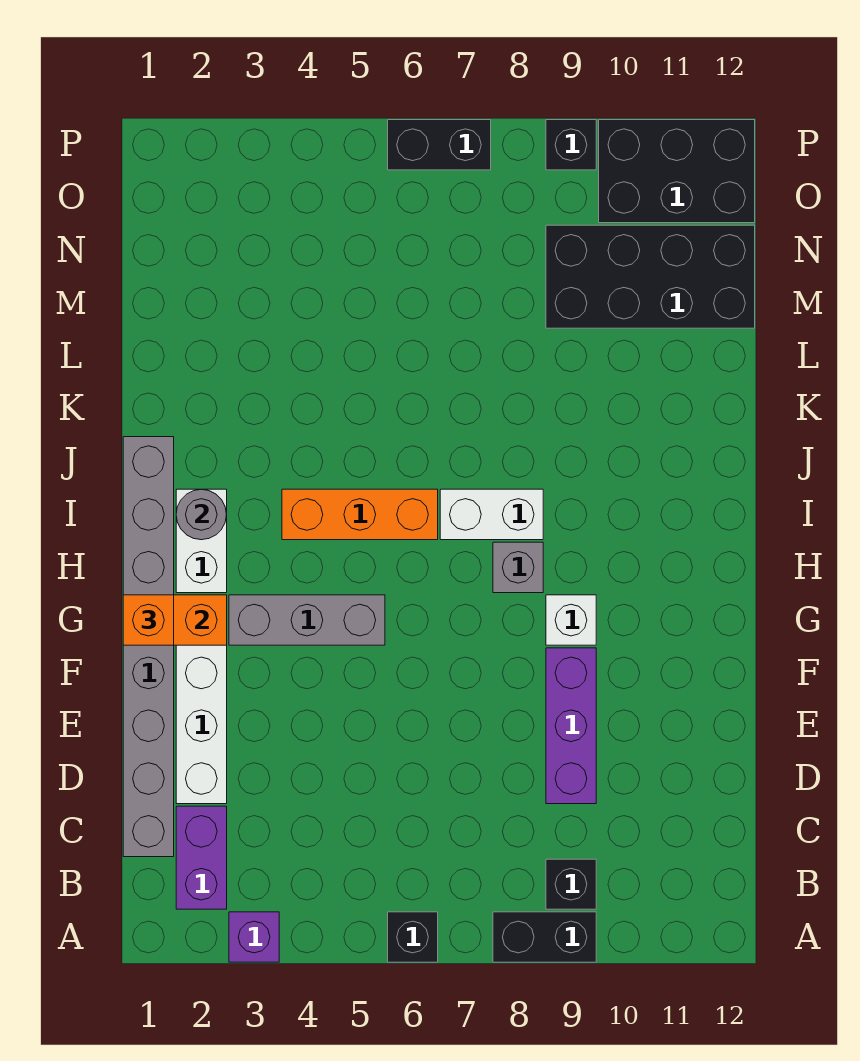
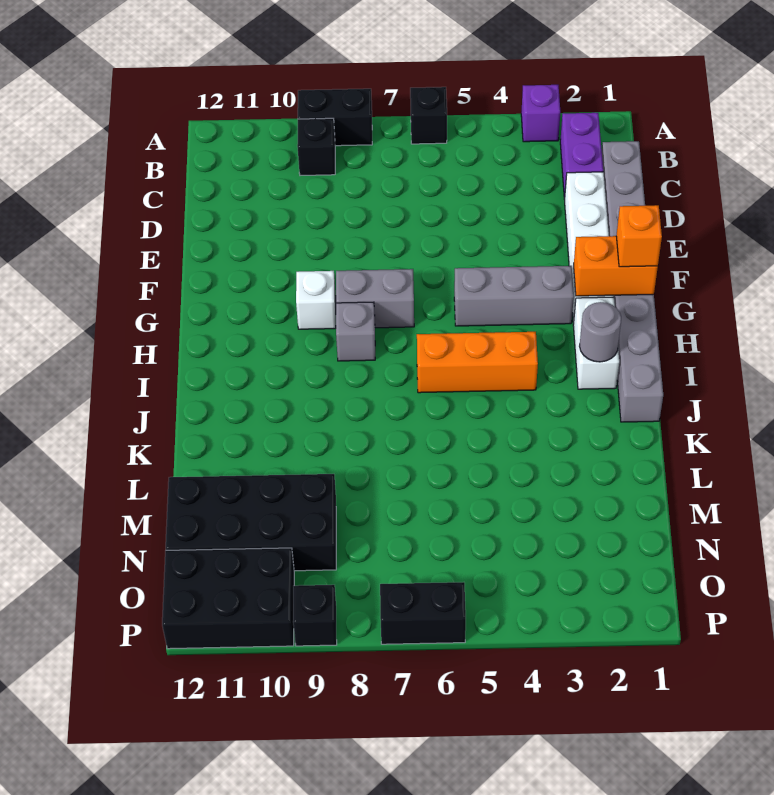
purple 1x3 brick [546,648,596,804] -> none
none -> grey 1x2 brick [336,269,414,328]
white 1x2 brick [440,489,543,540] -> none

